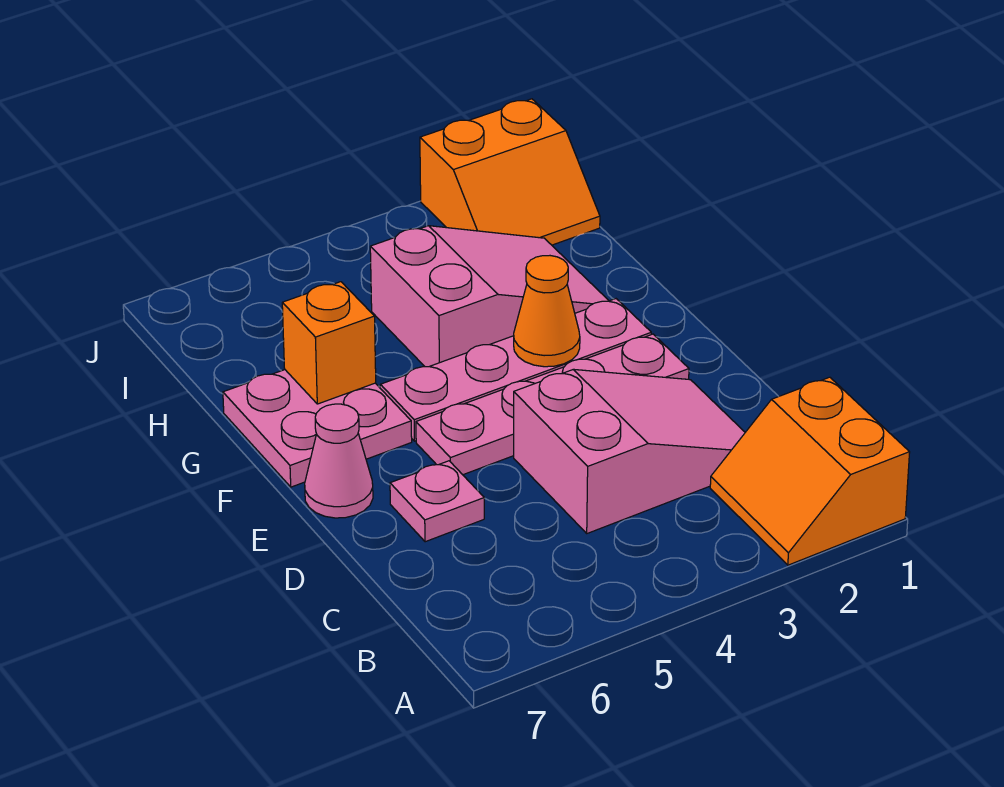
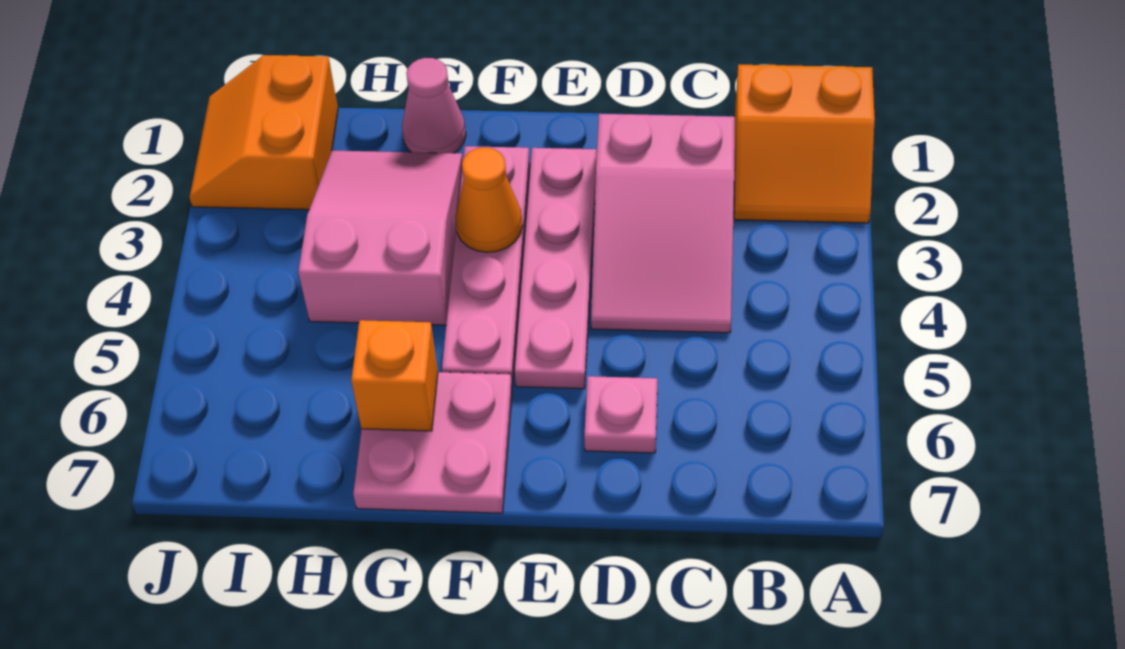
pink 2x3 slope [514,369,745,533] -> pink 2x3 slope turned to [591,114,735,333]
pink 1x1 cone [305,404,373,518] -> pink 1x1 cone moved to [402,58,466,153]
orange 2x2 slope [420,99,600,245] -> orange 2x2 slope turned to [189,55,338,210]

